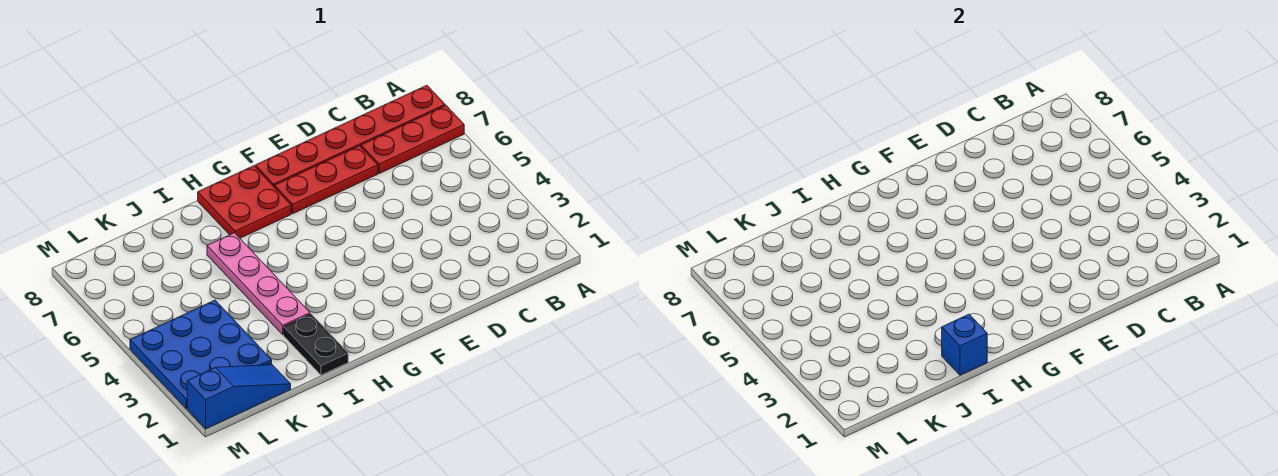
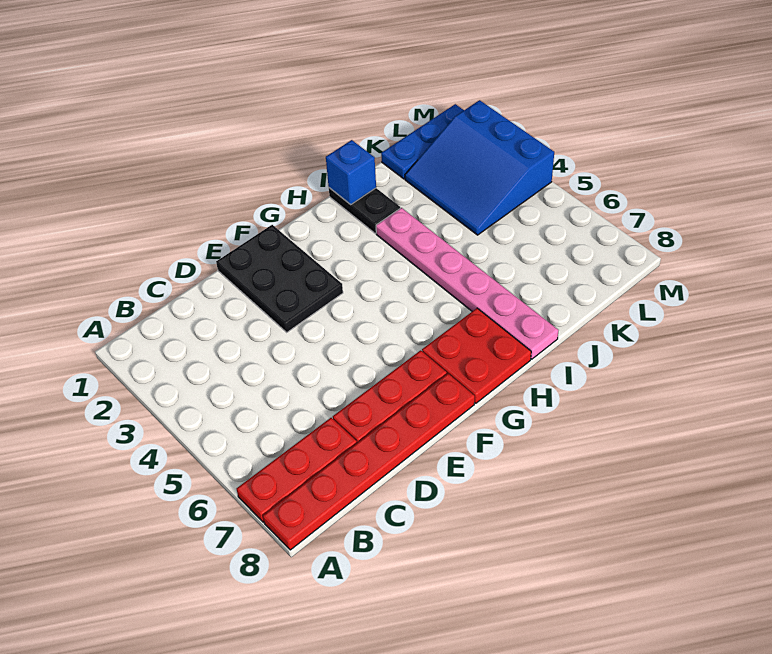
none -> black 2x3 plate [216,225,343,332]
pink 1x4 plate [207,233,310,335] -> pink 1x6 plate [376,208,559,359]
blue 1x3 slope [187,365,291,429] -> blue 1x3 plate [381,104,464,179]
blue 3x3 plate [130,300,272,409] -> blue 3x3 slope [405,100,554,235]

